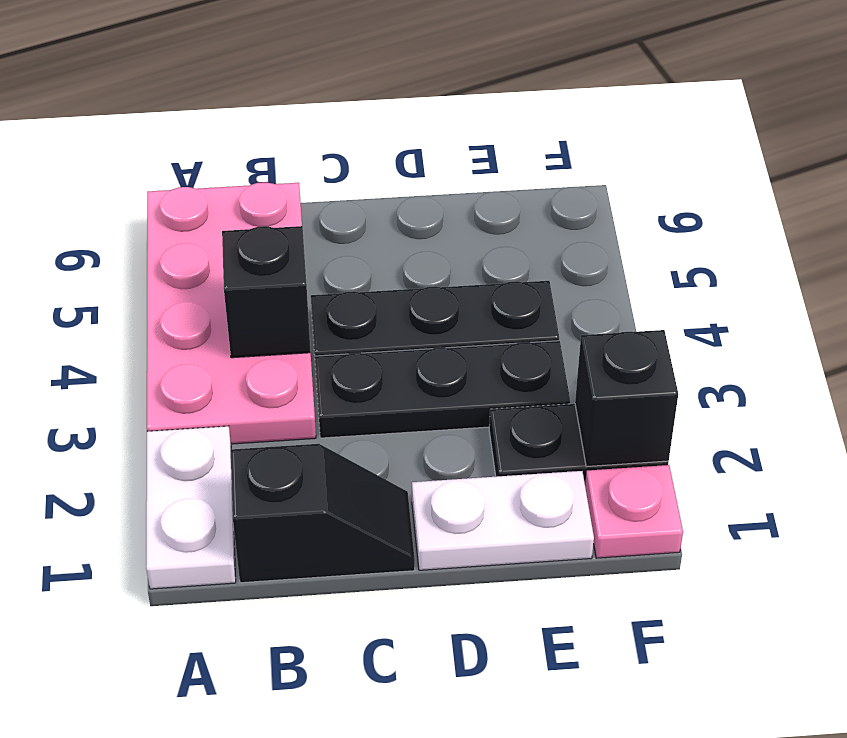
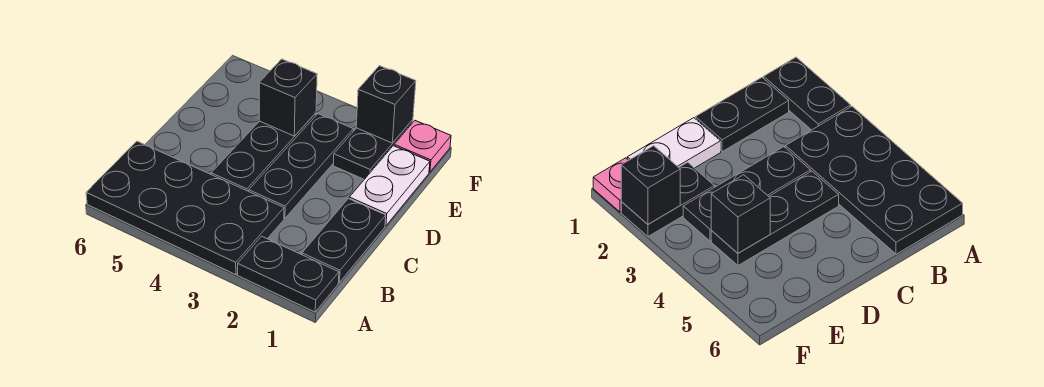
white 1x2 plate [146,426,236,589] -> black 1x2 plate [238,236,339,312]
pink 2x4 plate [147,182,316,444] -> black 2x4 plate [86,141,284,275]
black 1x2 slope [231,444,415,583] -> black 1x2 plate [302,199,386,282]
black 1x1 brick [222,226,311,358] -> black 1x1 brick moved to [259,59,317,136]

